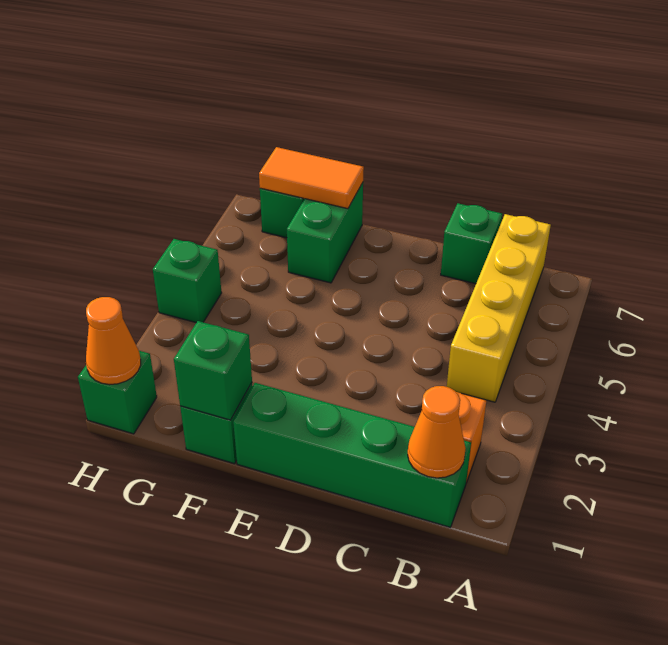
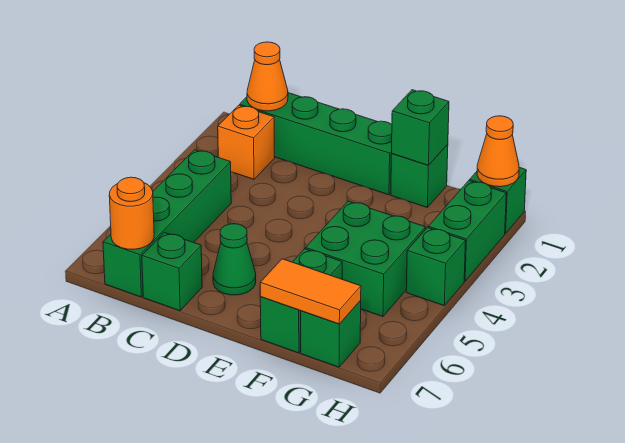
yellow 1x4 brick [447,214,551,402] -> green 1x4 brick [103,150,231,297]
none -> orange 1x1 round brick [109,177,154,249]
none -> green 1x1 cone [213,224,256,295]
none -> green 2x2 brick [306,201,425,317]
none -> green 1x2 brick [428,181,506,281]

